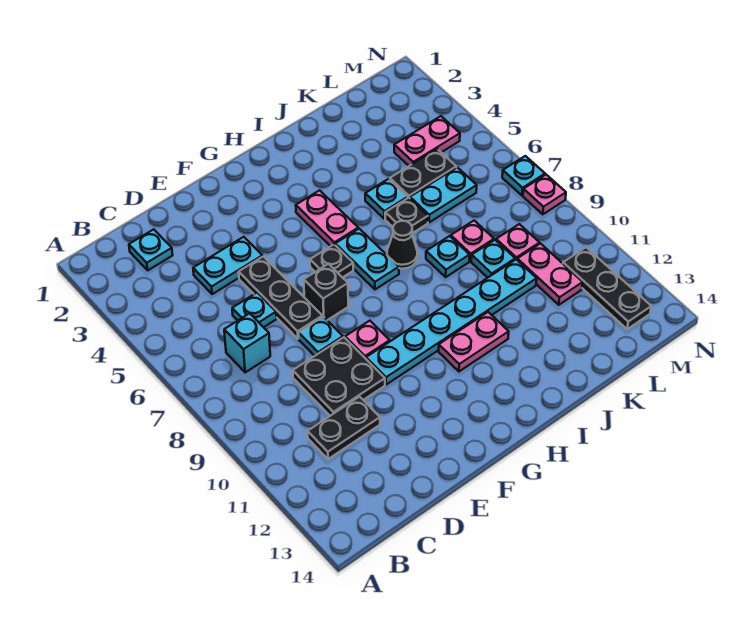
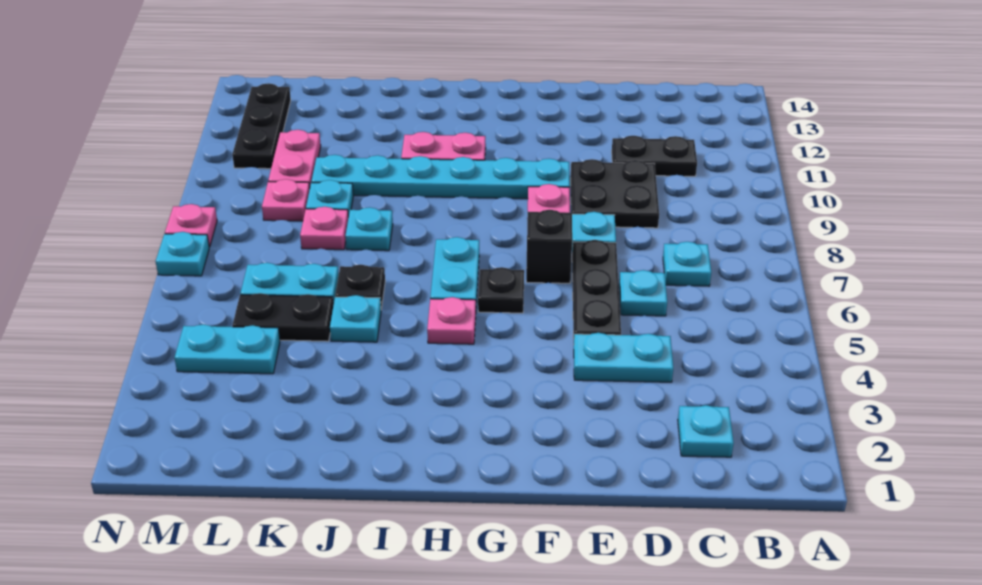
cyan 1x1 brick [224,313,270,372] -> cyan 1x1 plate [663,242,711,286]
pink 1x2 plate [296,190,358,246] -> pink 1x1 plate [427,297,476,344]
black 1x1 cone [387,221,418,269] -> none
pink 1x2 plate [394,116,460,166] -> cyan 1x2 plate [175,324,280,374]

